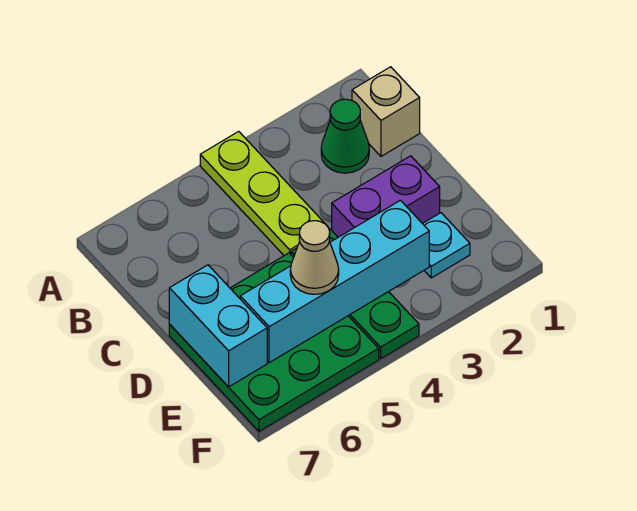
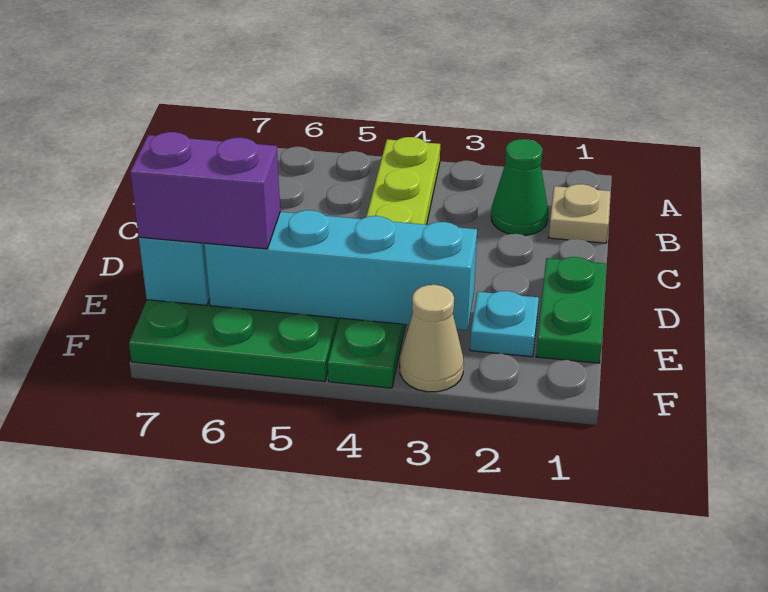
tan 1x1 brick [352,67,420,156] -> tan 1x1 plate [549,184,611,243]
none -> green 1x2 plate [536,257,606,363]
purple 1x2 brick [332,156,440,237] -> purple 1x2 brick moved to [130,132,280,249]
tan 1x1 cone [290,221,339,294] -> tan 1x1 cone moved to [400,285,464,392]

